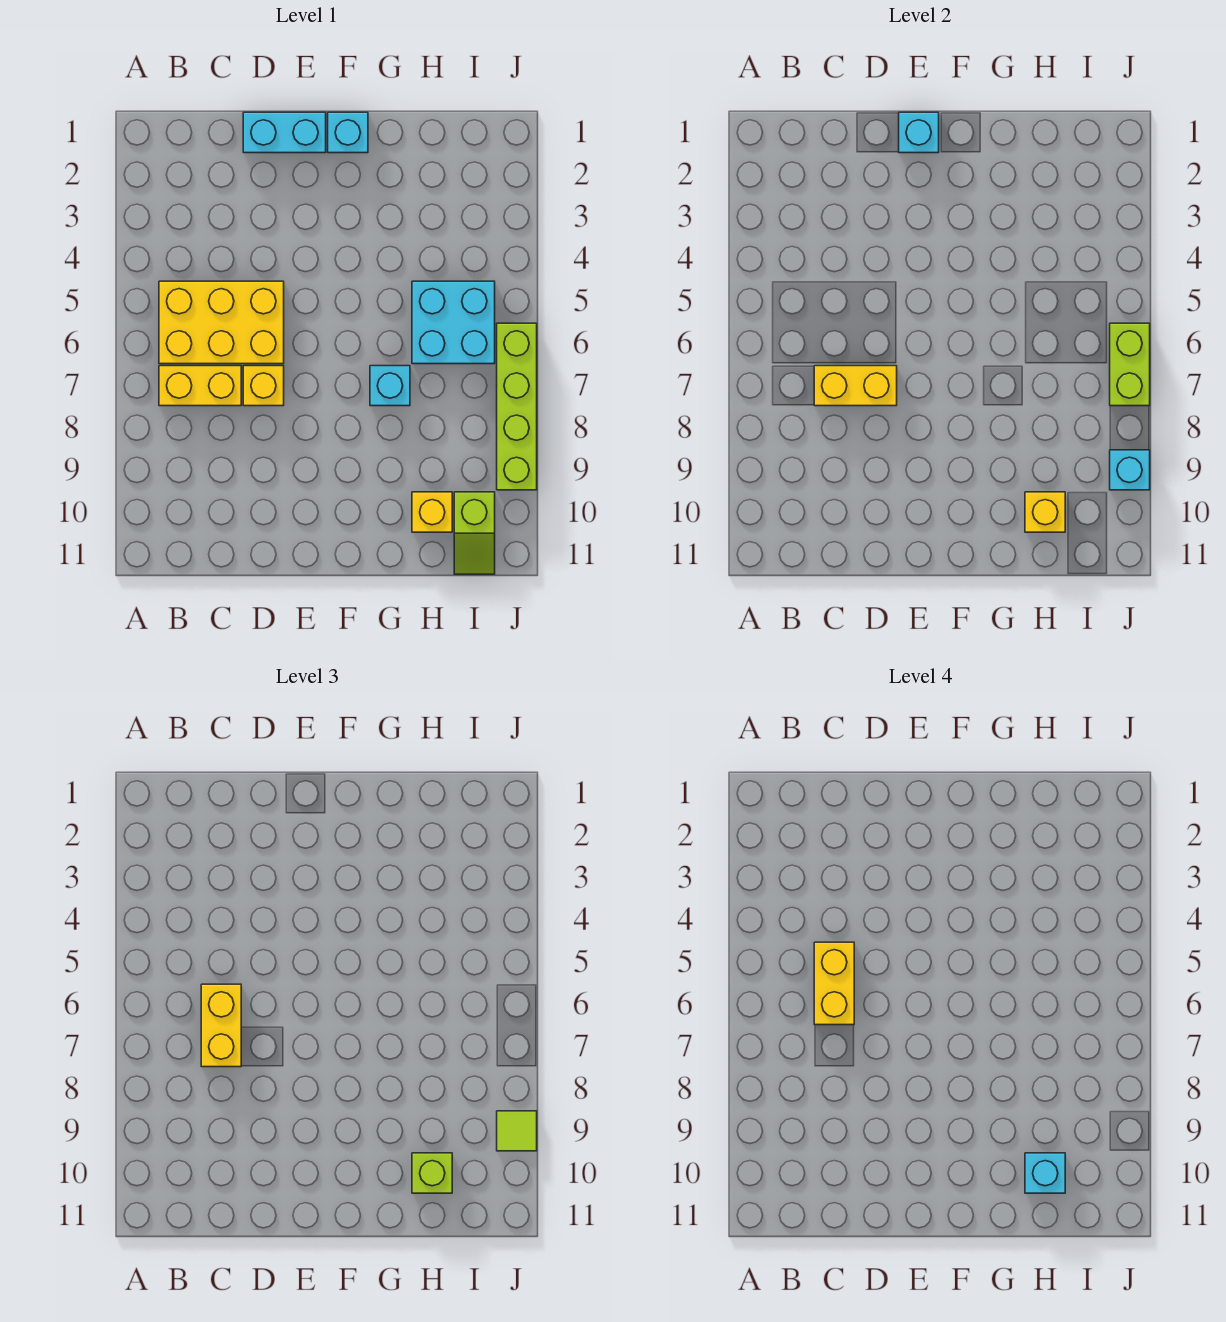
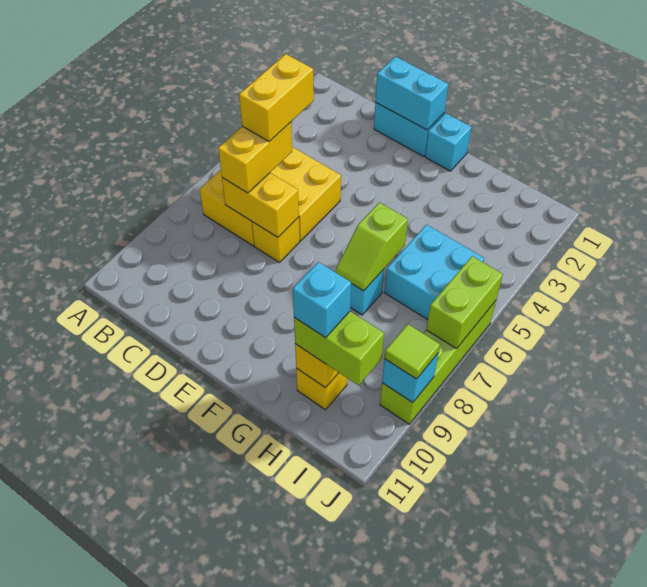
cyan 1x1 brick [899,112,939,153] -> cyan 1x2 brick [375,57,448,130]
lime 1x1 brick [412,1153,452,1193] -> lime 1x2 brick [294,311,384,385]
lime 1x2 slope [454,492,495,574] -> lime 1x2 slope moved to [336,203,408,291]

